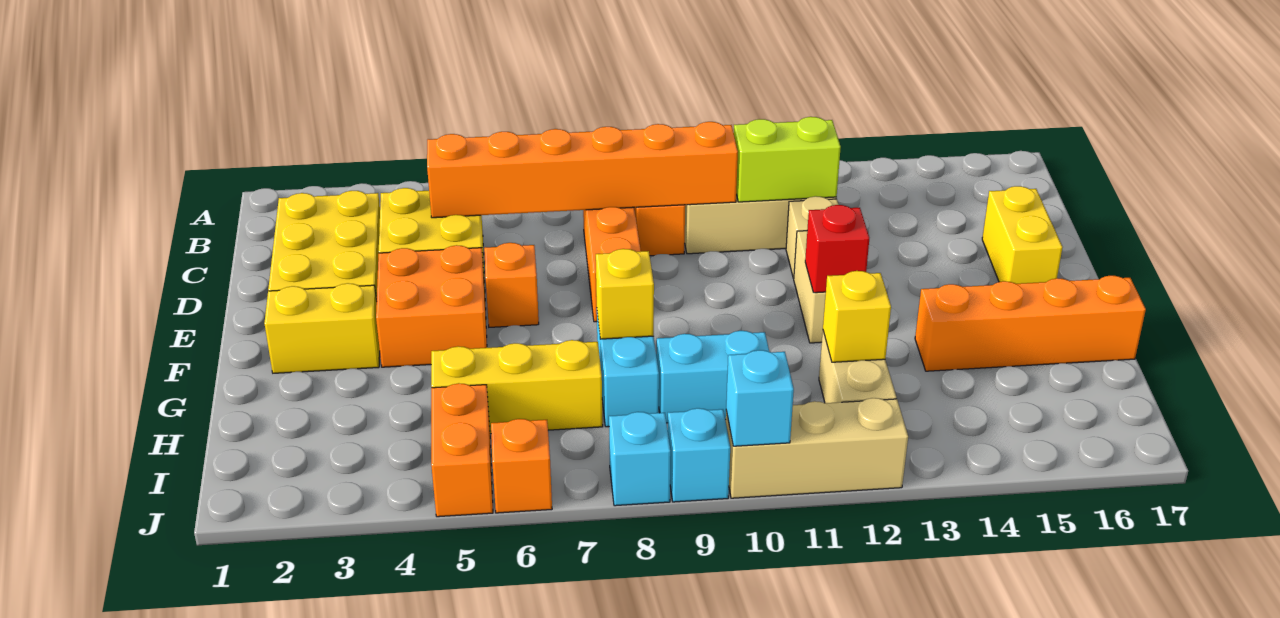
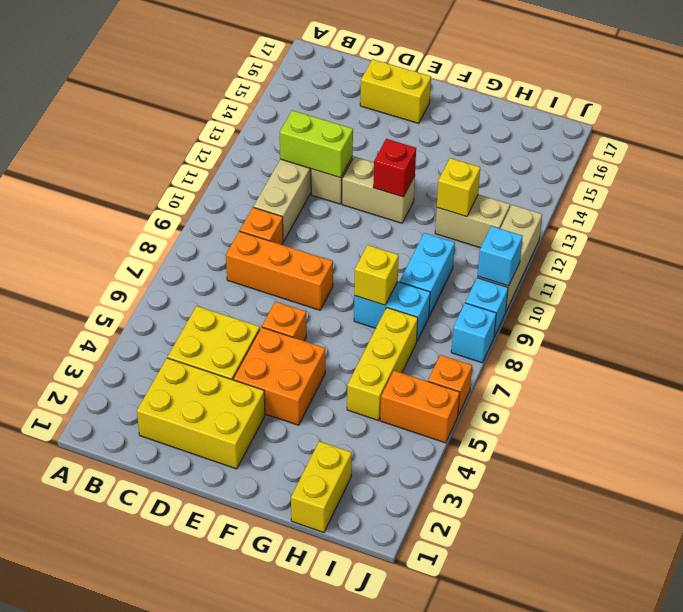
orange 1x6 brick [427,122,738,218] -> none
lime 1x2 brick [734,117,841,202] -> lime 1x2 brick turned to [280,110,353,178]
yellow 1x2 brick [264,283,380,373] -> yellow 1x2 brick moved to [291,441,352,532]
orange 1x4 brick [915,276,1146,371] -> none

